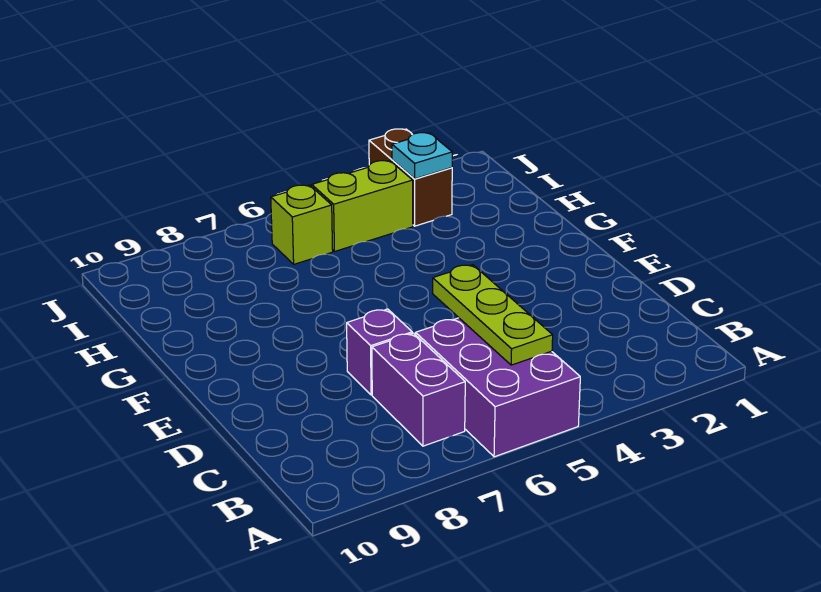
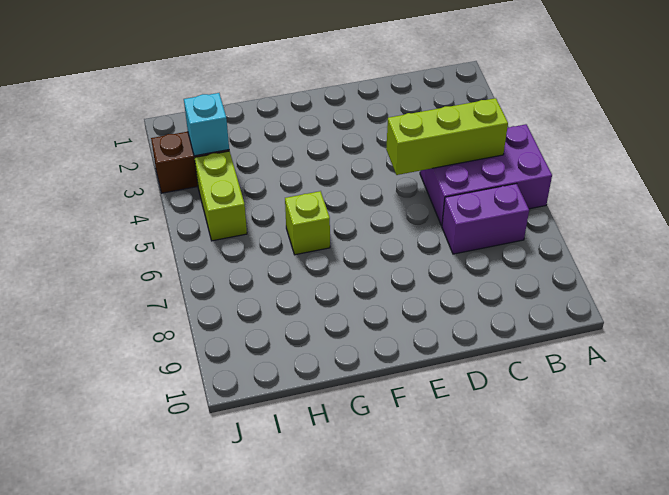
lime 1x3 plate [433,265,553,365] -> lime 1x3 brick [386,98,508,175]
purple 1x1 brick [347,309,412,395] -> none
cyan 1x1 plate [392,133,452,179] -> cyan 1x1 brick [184,93,229,156]
lime 1x1 brick [271,185,333,264] -> lime 1x1 brick moved to [285,191,330,255]

